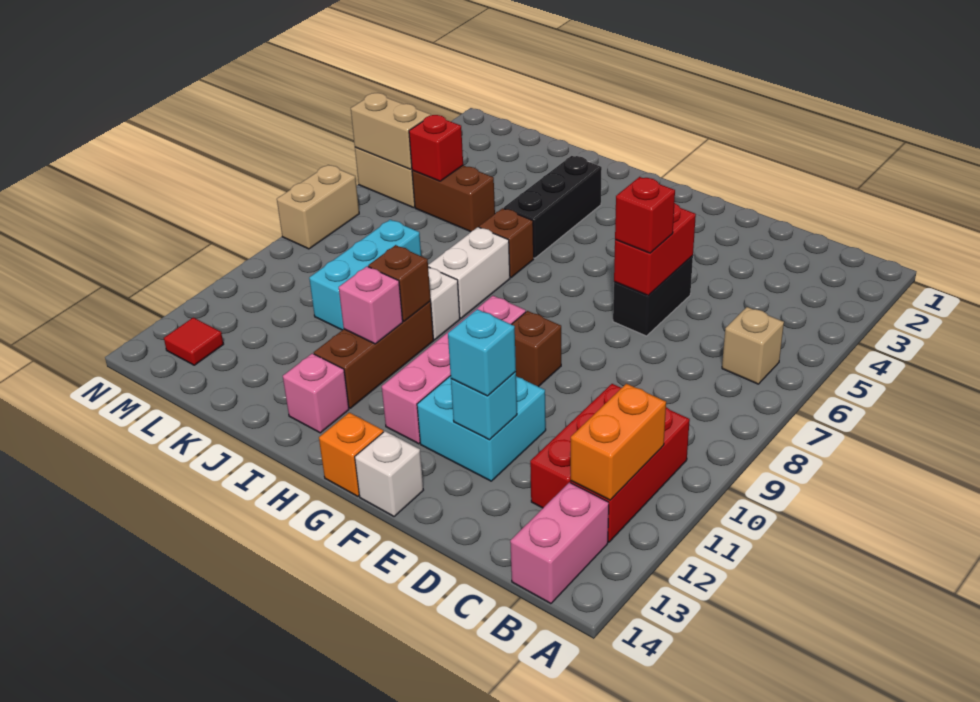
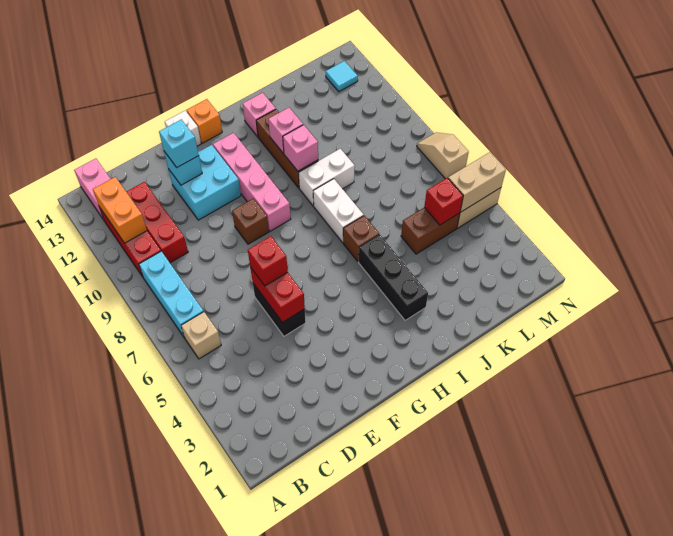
brown 1x1 brick [368,245,431,321] -> pink 1x1 brick [283,125,318,171]
cyan 1x3 brick [309,220,421,330] -> cyan 1x3 brick moved to [139,251,204,338]
red 1x1 tile [164,318,224,365] -> cyan 1x1 tile [326,61,358,92]
tan 1x2 brick [277,165,359,249] -> tan 1x2 slope [417,132,469,179]

